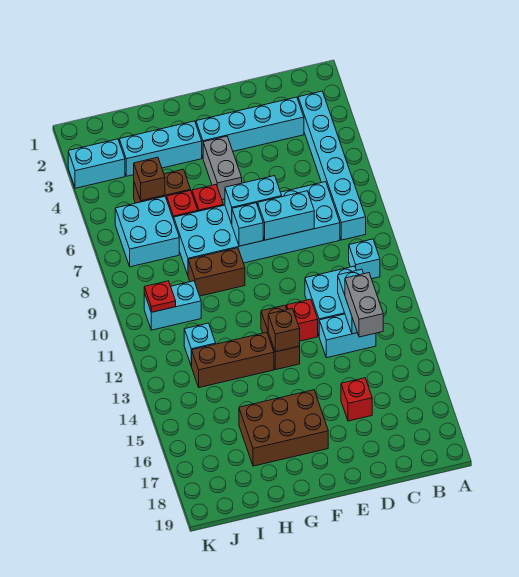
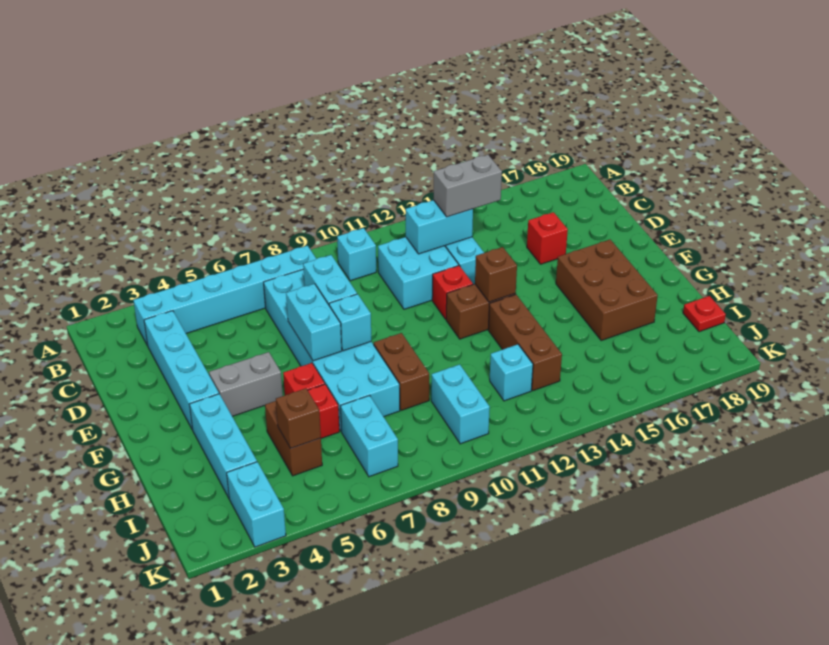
cyan 2x2 brick [115,197,179,267] -> cyan 1x2 brick [341,395,398,477]
red 1x1 plate [144,281,176,312] -> red 1x1 plate moved to [683,296,726,332]

